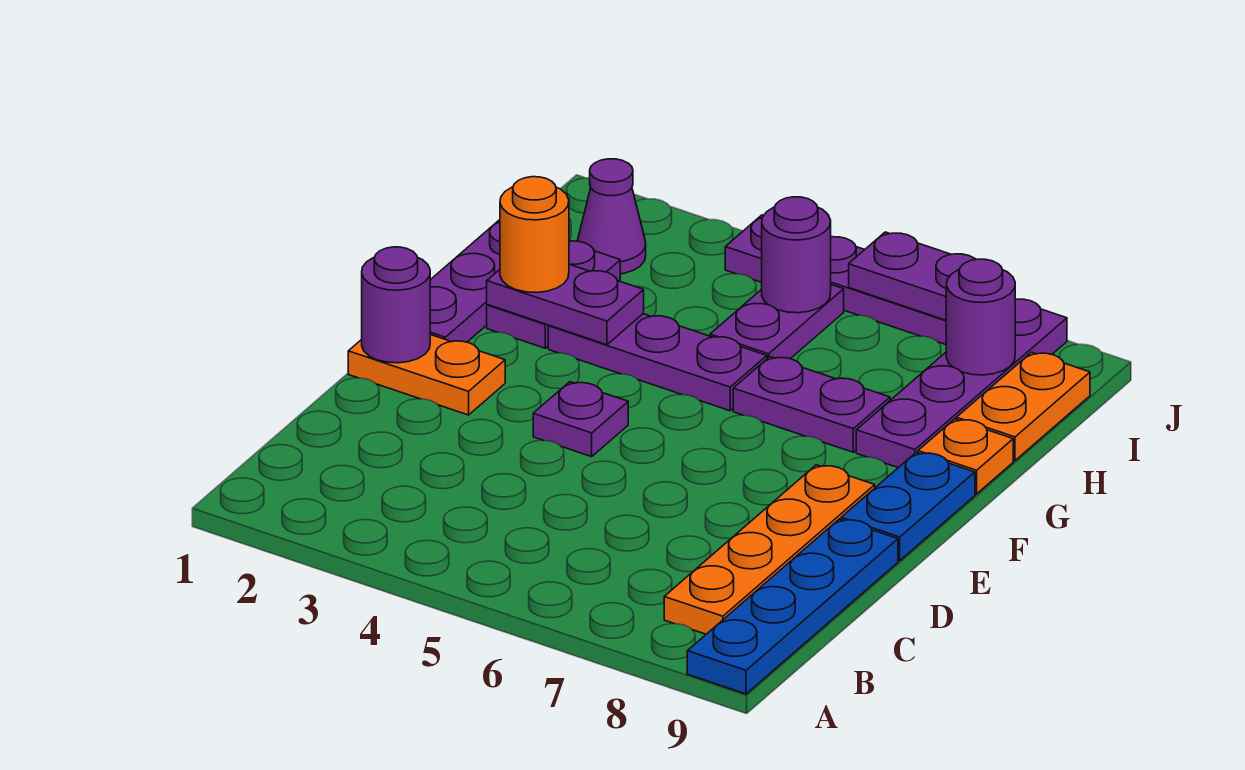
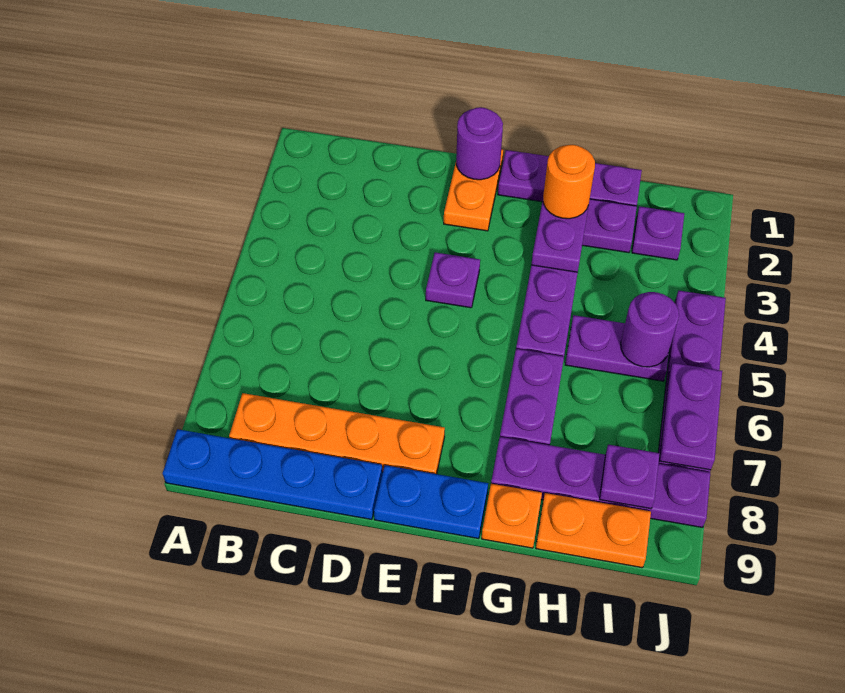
purple 1x1 cone [578,159,646,274] -> purple 1x1 plate [632,206,684,260]
purple 1x1 round brick [946,259,1015,375] -> purple 1x1 plate [600,445,660,509]

